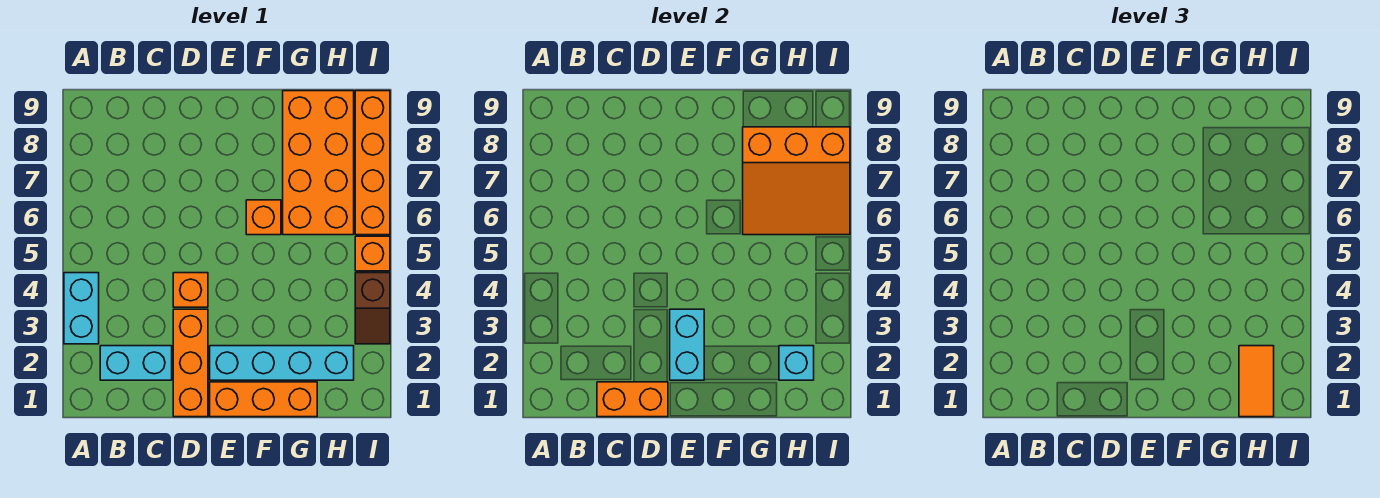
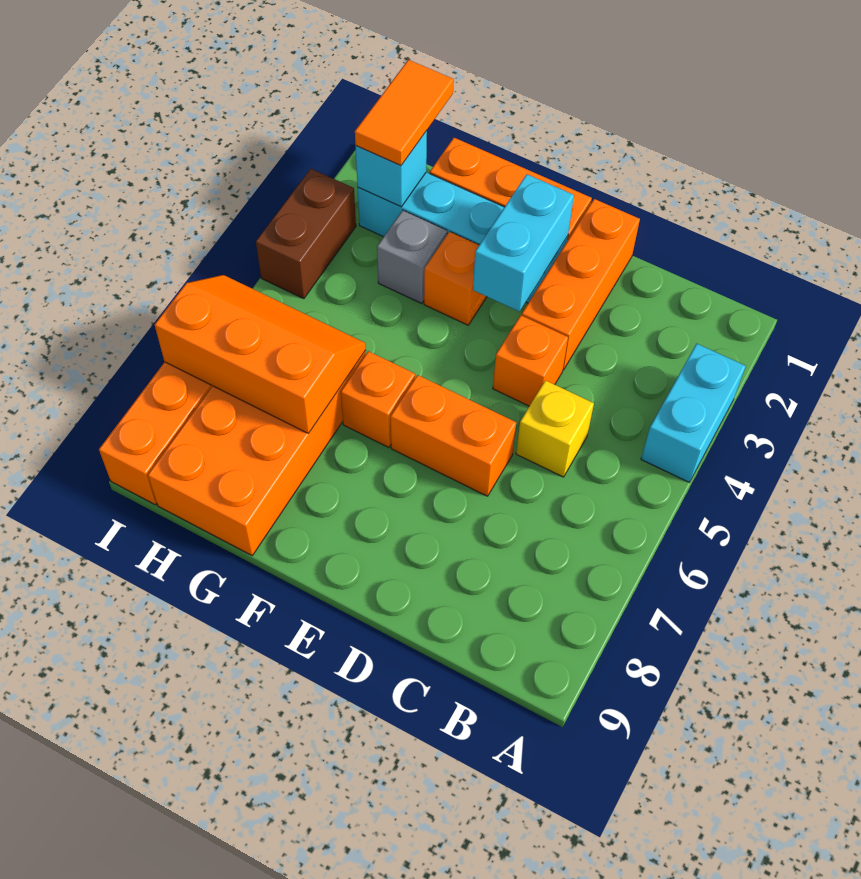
cyan 1x2 brick [100,346,172,380] -> none
orange 1x2 brick [597,382,668,417] -> orange 1x2 brick moved to [391,375,516,496]
none -> yellow 1x1 brick [516,380,594,477]
none -> grey 1x1 brick [377,210,447,304]
orange 3x3 slope [743,127,850,235] -> orange 2x3 slope [155,275,366,433]
brown 1x2 slope [355,273,390,344] -> brown 1x2 brick [256,169,356,299]
orange 1x1 brick [355,236,390,271] -> orange 1x1 brick moved to [424,232,487,325]

